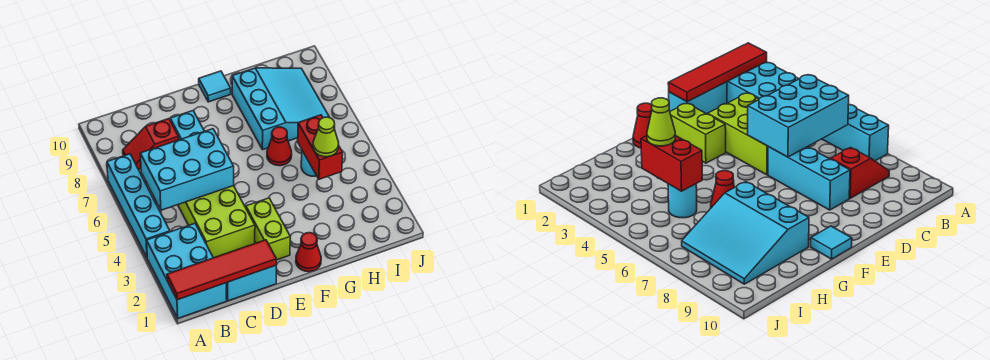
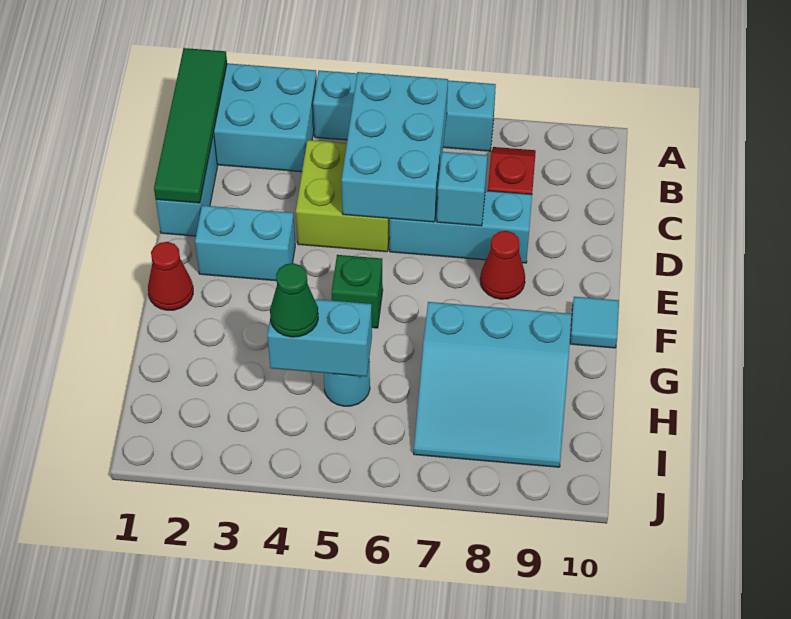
red 1x4 tile [167,240,277,300] -> green 1x4 tile [154,48,227,203]
lime 2x3 brick [178,186,255,258] -> lime 2x2 brick [296,140,390,252]
none -> cyan 1x1 brick [437,152,487,226]
lime 1x2 brick [246,198,290,260] -> cyan 1x2 brick [195,205,295,281]
none -> green 1x1 brick [332,255,383,328]
red 1x1 cone [267,127,292,166] -> red 1x1 cone moved to [480,231,525,299]
red 1x2 brick [298,115,343,179] -> cyan 1x2 brick [267,299,372,377]
lime 1x1 cone [313,117,339,157] -> green 1x1 cone [270,263,318,337]

